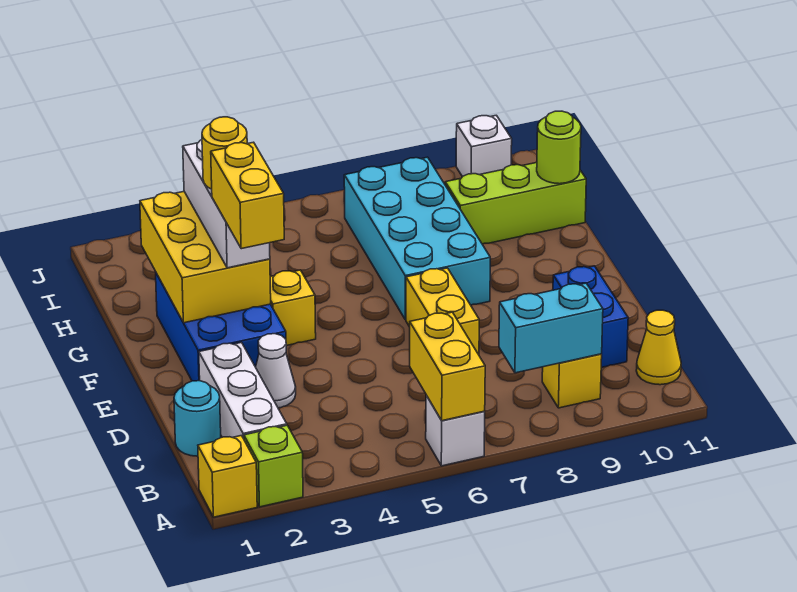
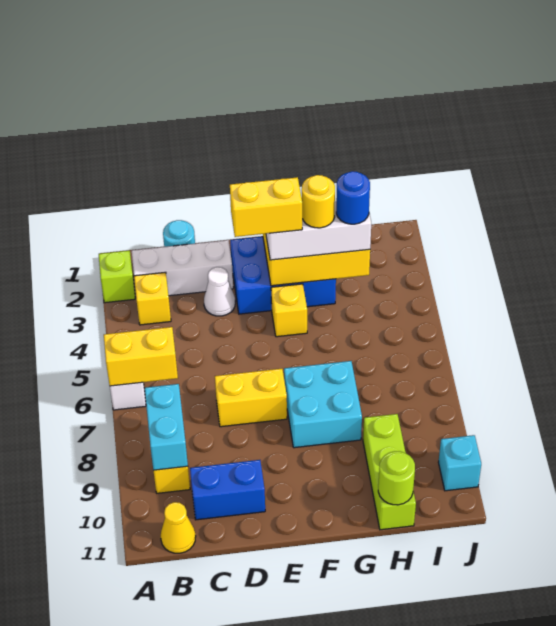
yellow 1x1 brick [198,436,257,517] -> yellow 1x1 brick moved to [134,272,171,325]
cyan 2x4 brick [344,157,490,320] -> cyan 2x2 brick [284,361,362,448]
none -> blue 1x1 round brick [336,171,370,224]
white 1x1 brick [456,115,512,177] -> cyan 1x1 brick [438,435,481,491]

